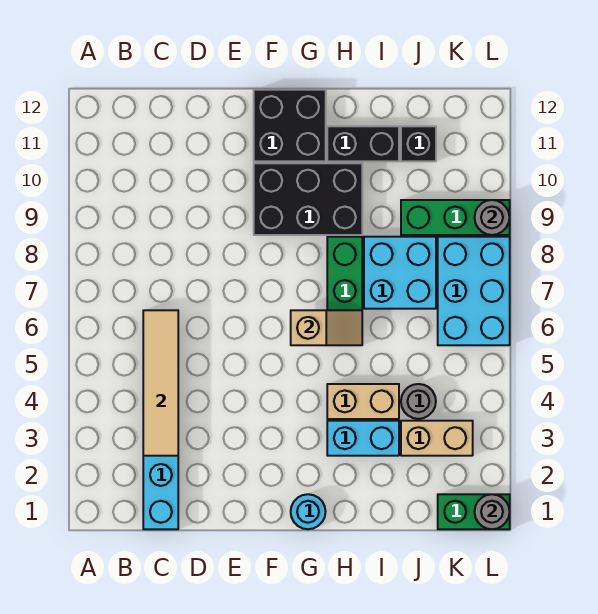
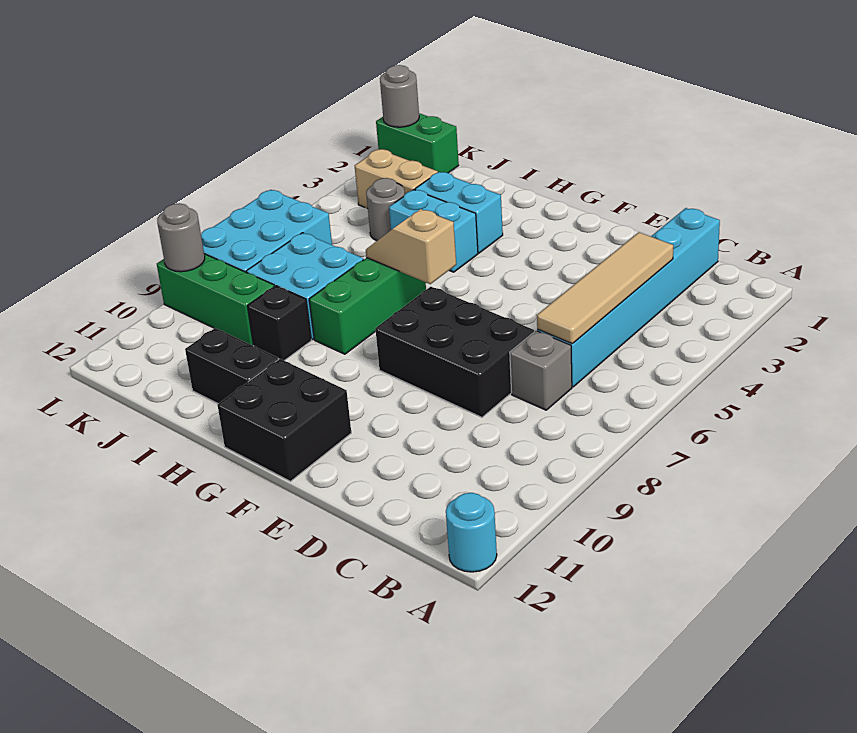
none -> grey 1x1 brick [510,331,572,410]
black 2x3 brick [254,163,362,235] -> black 2x3 brick moved to [375,287,534,417]
cyan 1x1 round brick [291,494,326,529] -> cyan 1x1 round brick moved to [446,493,497,572]
tan 1x2 brick [327,384,399,419] -> cyan 1x2 brick [389,190,478,272]
black 1x1 brick [401,126,436,161] -> black 1x1 brick moved to [248,286,311,361]

